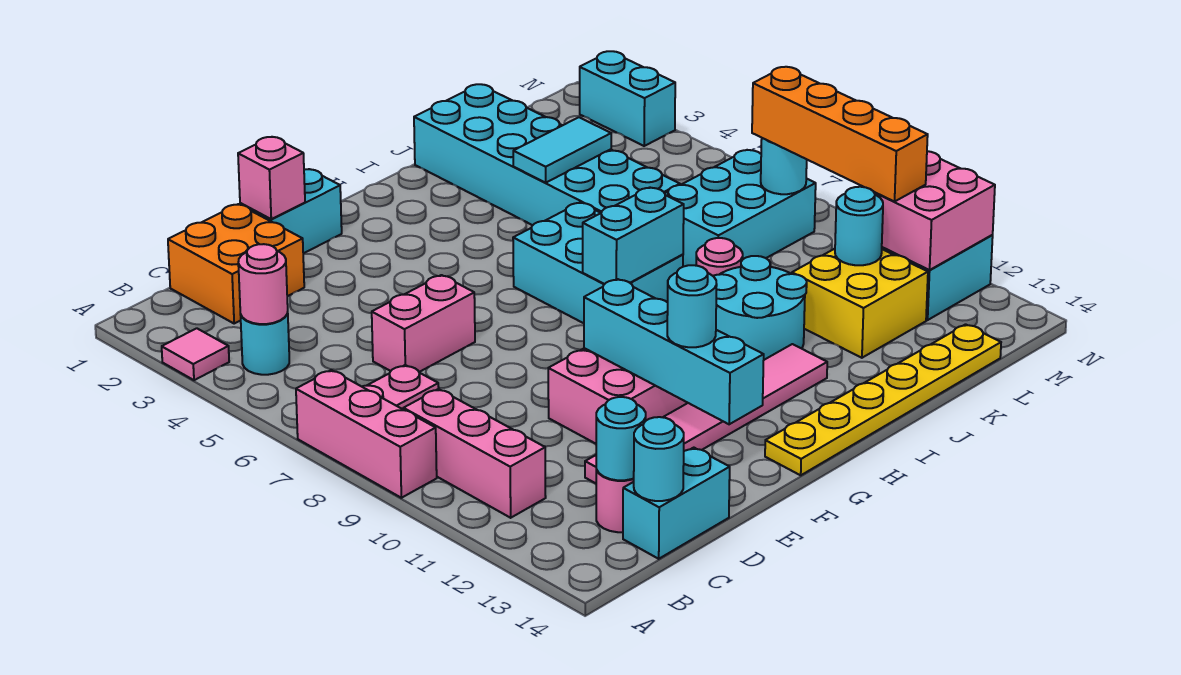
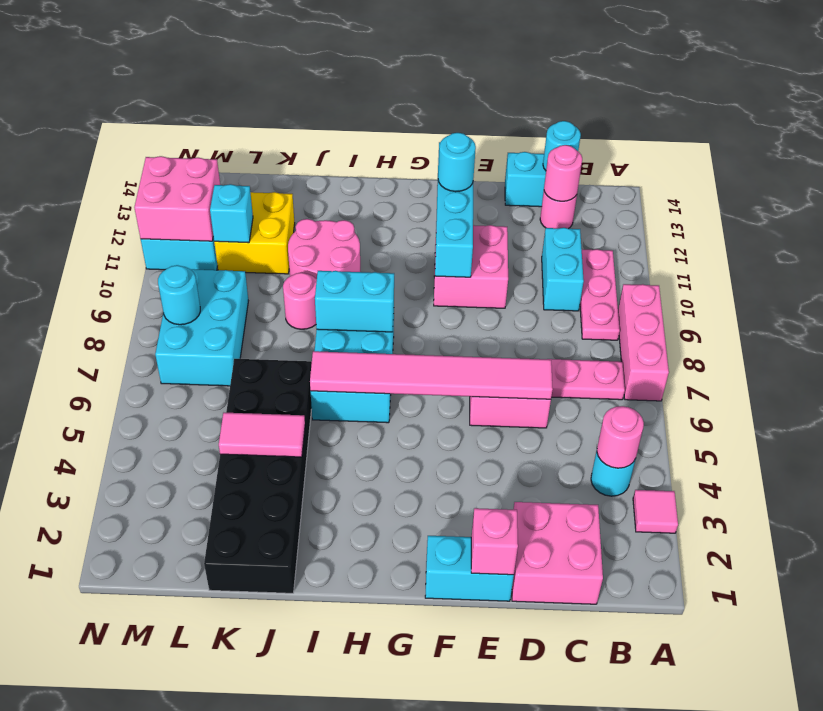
pink 1x3 brick [403,389,546,518] -> pink 1x3 plate [580,249,620,340]
orange 2x2 brick [168,204,304,323] -> pink 2x2 brick [512,502,603,604]
cyan 1x1 round brick [596,397,646,480] -> pink 1x1 round brick [544,145,582,201]
pink 1x6 tile [585,344,827,483] -> pink 1x6 tile moved to [310,351,553,399]
yellow 1x6 plate [765,324,1001,475] -> none
cyan 2x2 round brick [713,256,807,360] -> pink 2x2 round brick [288,219,360,279]
cyan 2x6 brick [414,84,680,225] -> black 2x6 brick [204,359,312,593]
cyan 1x2 tile [513,117,611,183] -> pink 1x2 tile [219,413,305,457]
cyan 2x3 brick [665,150,816,267] -> cyan 2x3 brick turned to [155,269,248,386]
cyan 1x1 round brick [835,187,883,265] -> cyan 1x1 brick [210,184,253,243]
orange 1x4 brick [752,67,928,202] -> none
cyan 1x2 brick [580,51,675,146] -> cyan 1x2 brick moved to [542,228,584,311]

